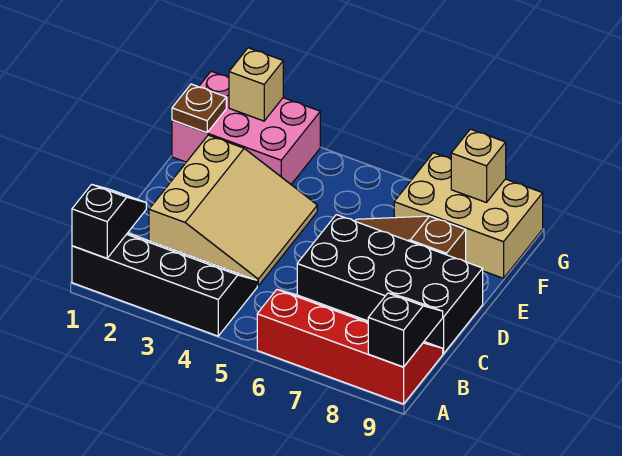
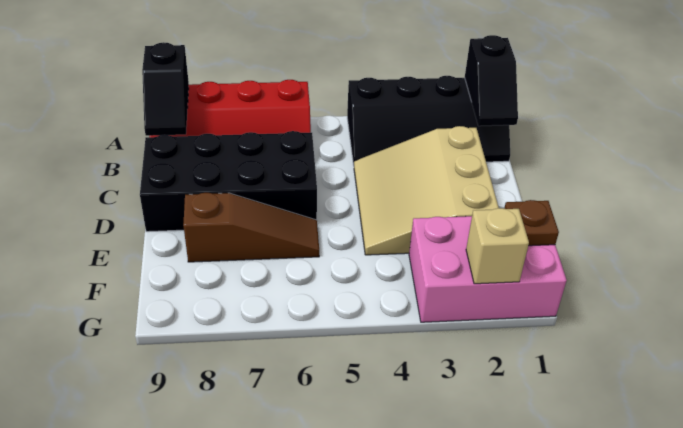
tan 2x3 brick [394,153,543,278] -> none
tan 1x1 brick [451,129,506,203] -> none

